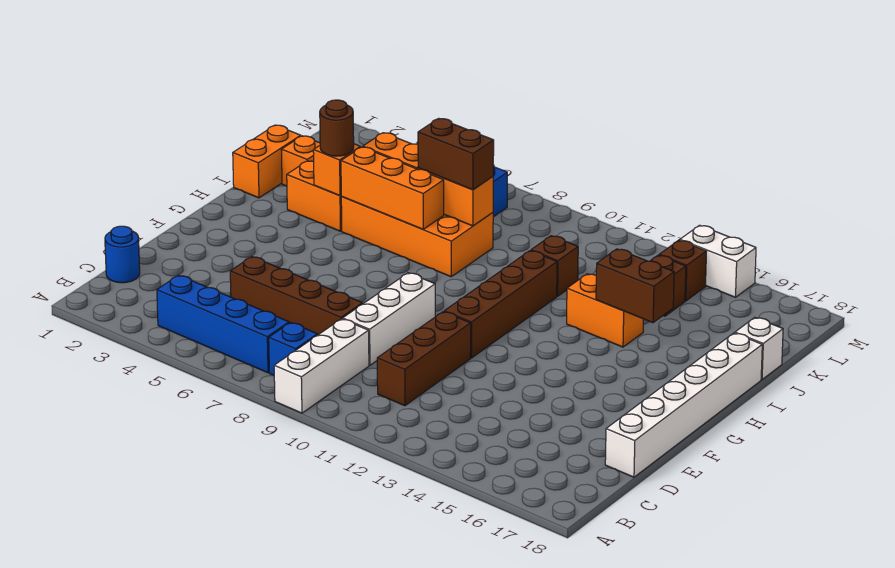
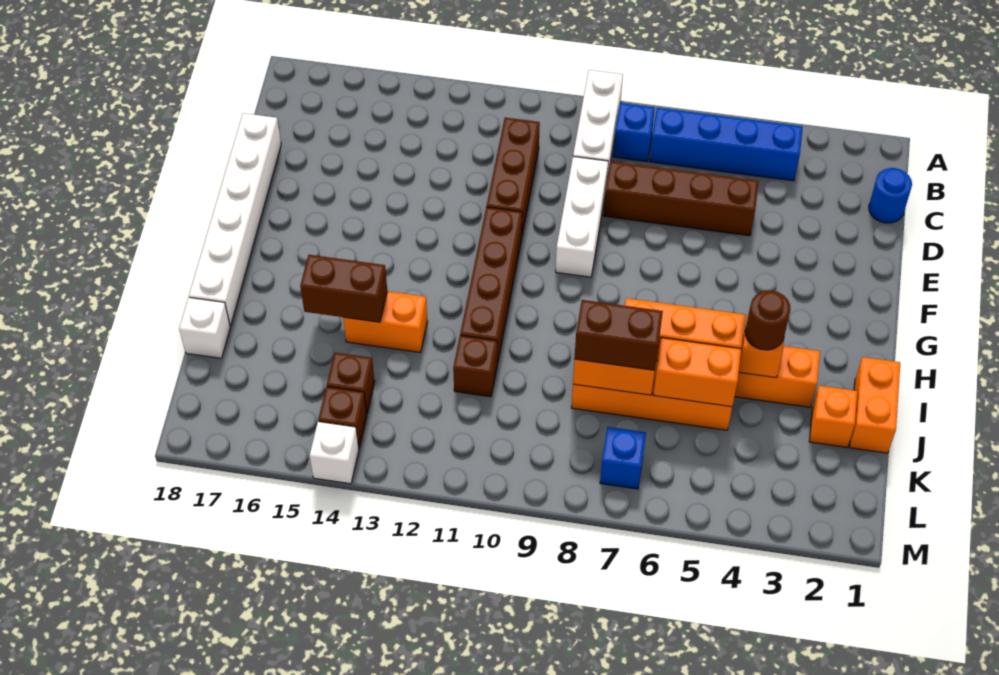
white 1x2 brick [680,225,756,297] -> white 1x1 brick [310,422,359,484]

